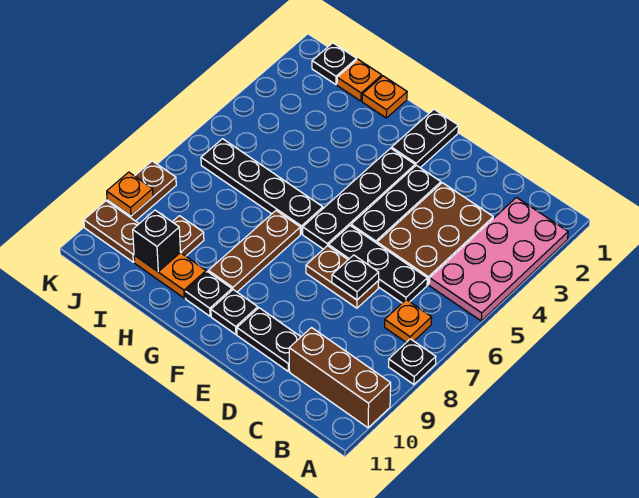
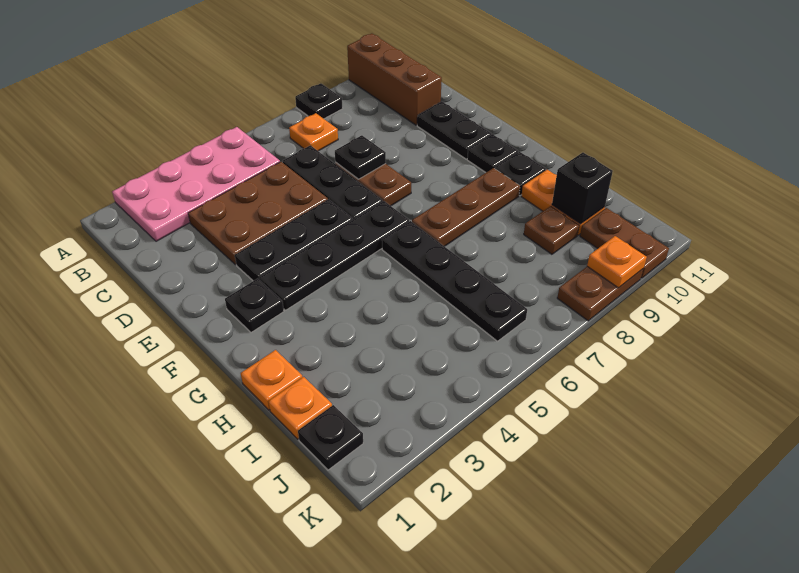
black 1x2 plate [392,109,458,168] -> black 1x1 plate [225,278,284,332]

